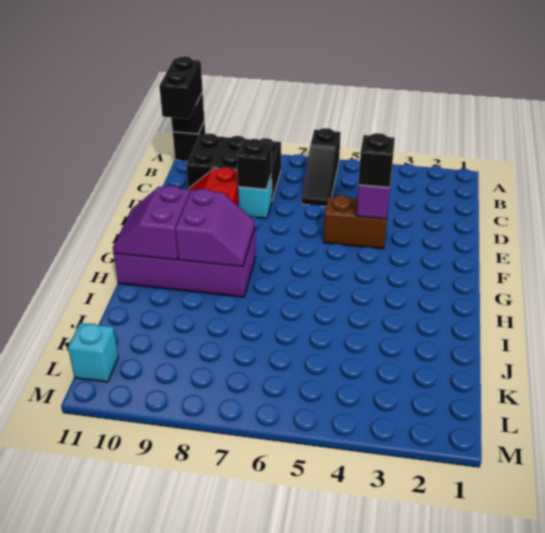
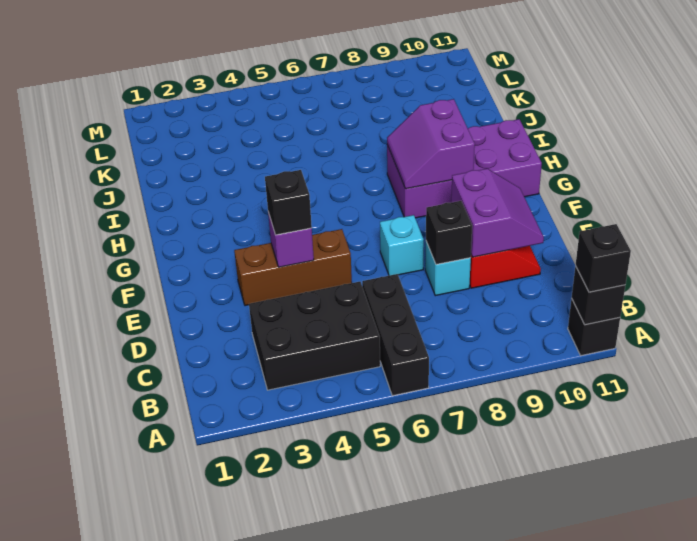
black 1x3 slope [302,128,341,206] -> black 1x3 brick [362,274,429,396]
black 1x2 brick [159,56,203,119] -> black 1x1 brick [575,224,631,292]
black 2x3 brick [186,134,281,200] -> black 2x3 brick moved to [249,282,380,390]
brown 1x2 brick [324,195,388,249] -> brown 1x3 brick [234,229,352,306]
purple 2x2 slope [113,186,190,260] -> purple 2x2 slope moved to [451,169,544,257]
cyan 1x1 brick [68,323,118,382] -> cyan 1x1 brick moved to [380,215,424,275]

